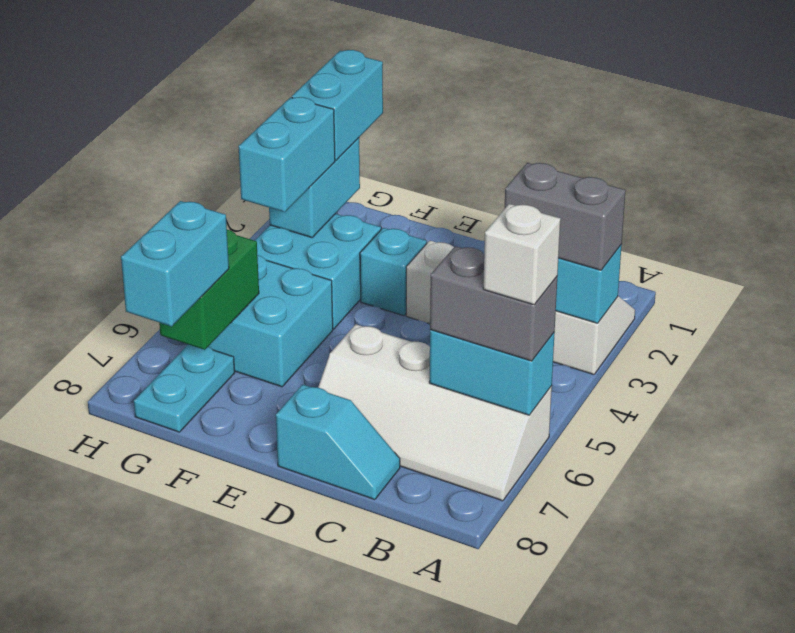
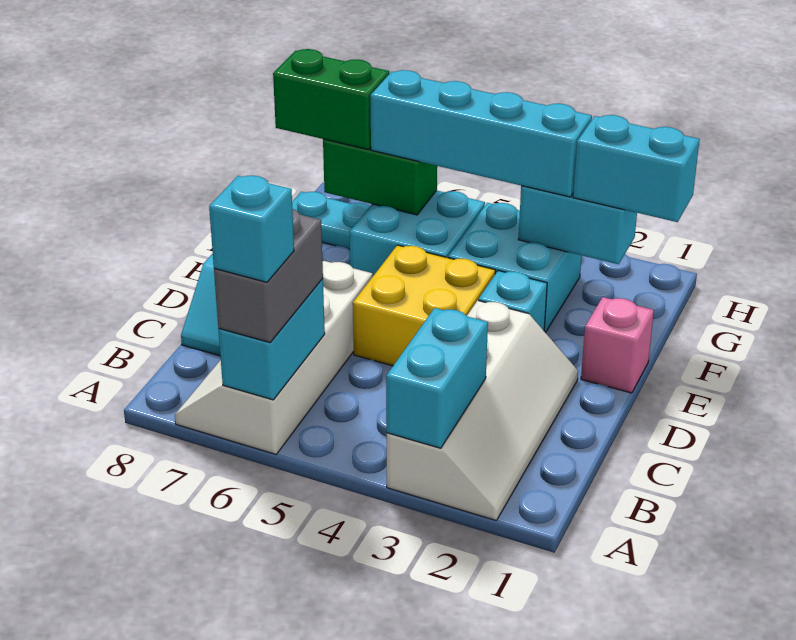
grey 1x2 brick [505,163,626,270] -> none
white 1x1 brick [483,204,560,305] -> cyan 1x1 brick [209,176,294,282]
none -> yellow 2x2 brick [353,245,495,366]
none -> pink 1x1 brick [581,297,654,393]
cyan 1x2 brick [238,97,335,212] -> cyan 1x4 brick [370,70,592,197]
cyan 1x2 brick [121,201,229,326] -> green 1x2 brick [273,49,389,150]

